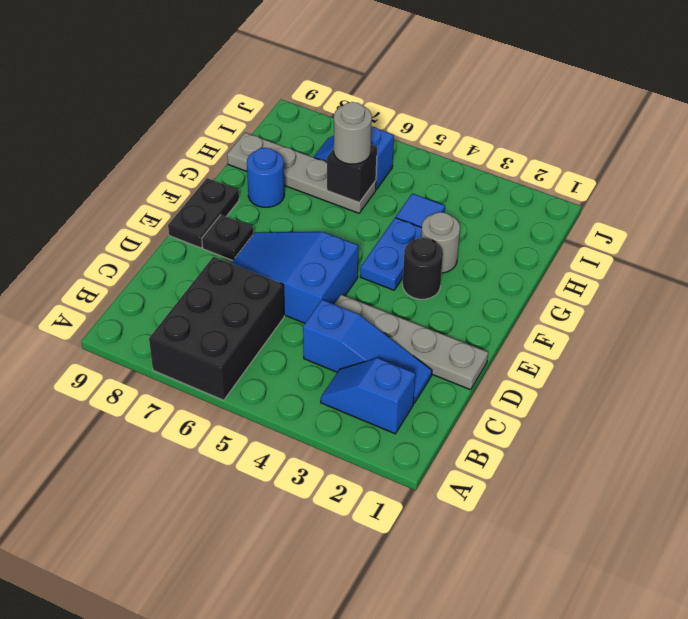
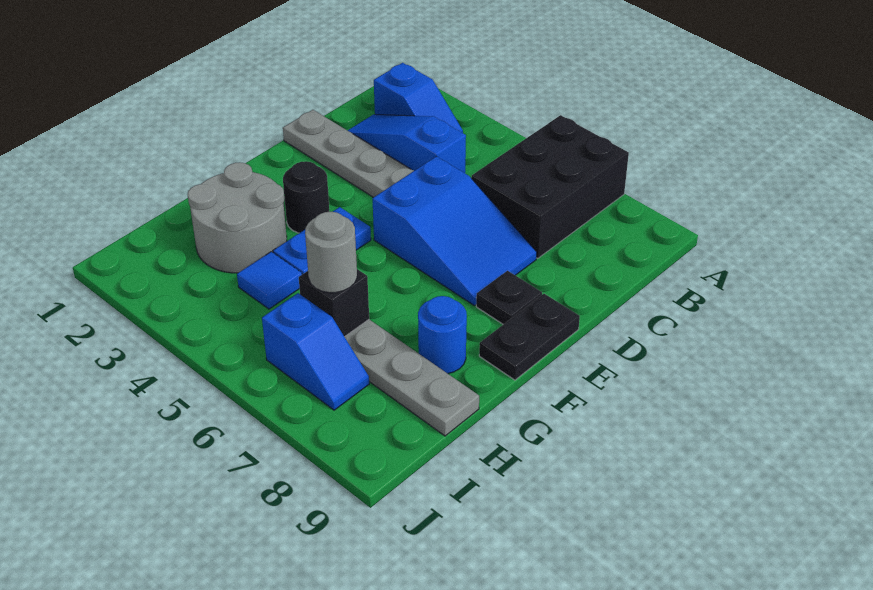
grey 1x1 round brick [421,212,460,273] -> grey 2x2 round brick [187,162,287,273]

